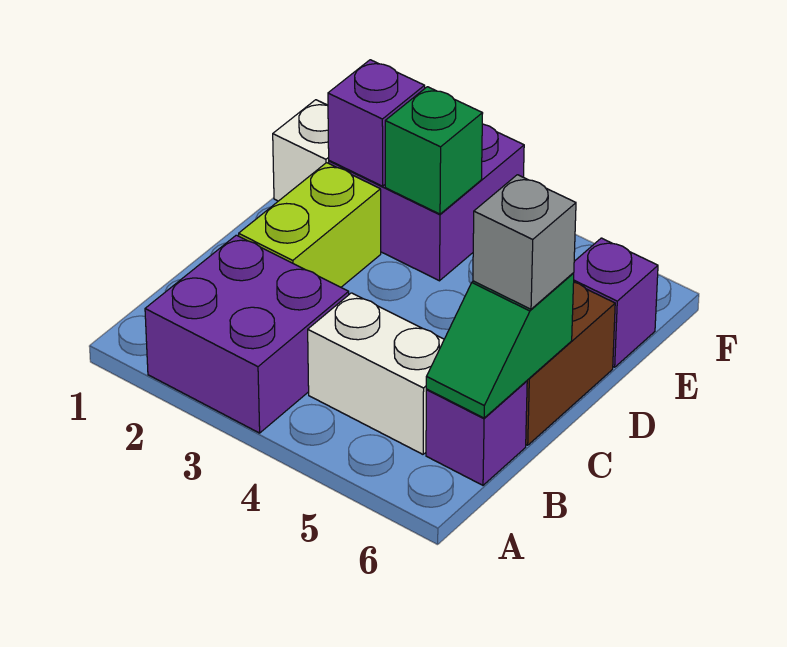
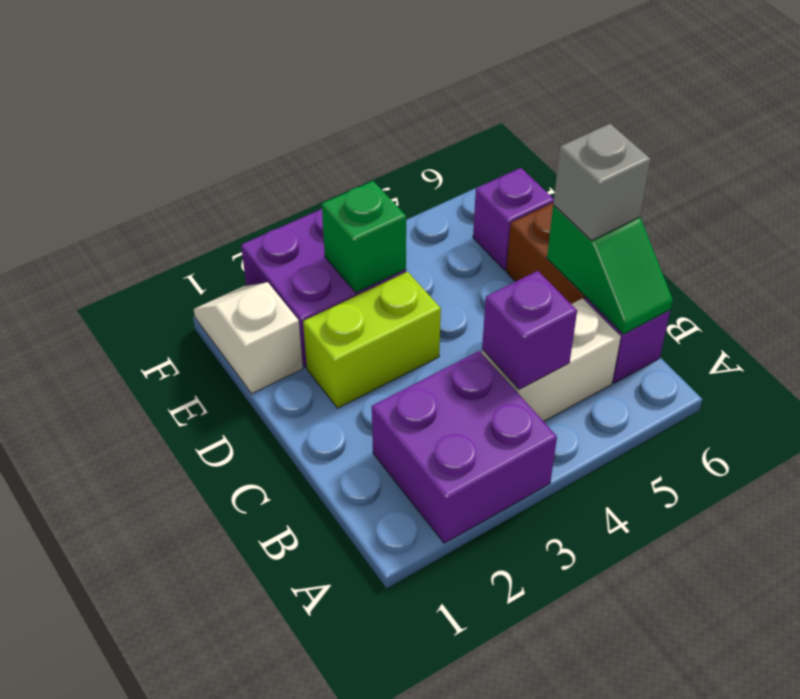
lime 1x2 brick [239,163,381,287] -> lime 1x2 brick turned to [303,272,441,408]
purple 1x1 brick [328,60,425,186] -> purple 1x1 brick moved to [482,271,577,389]

